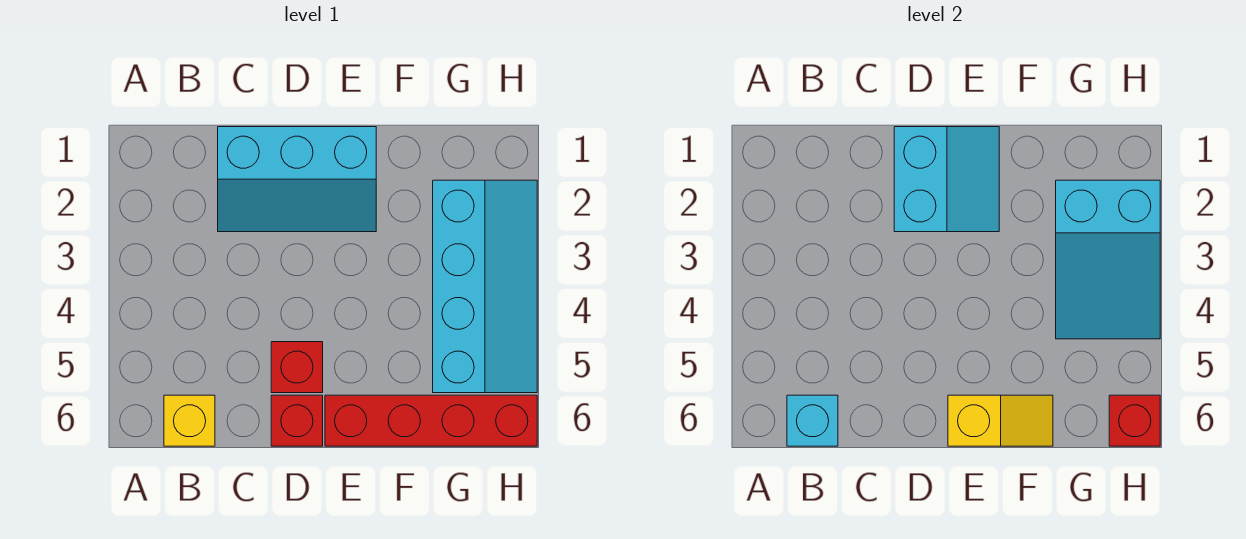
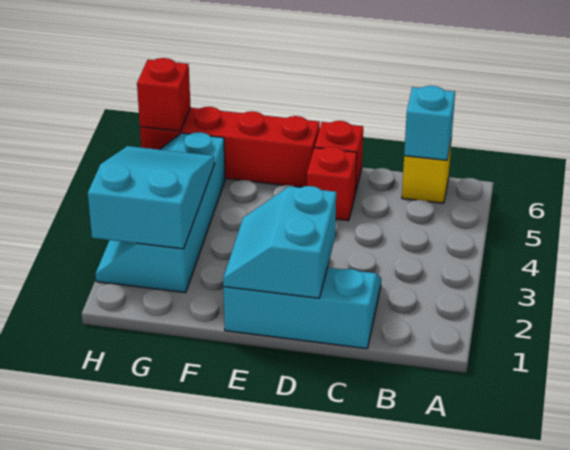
yellow 1x2 slope [948,395,1053,446] -> none

